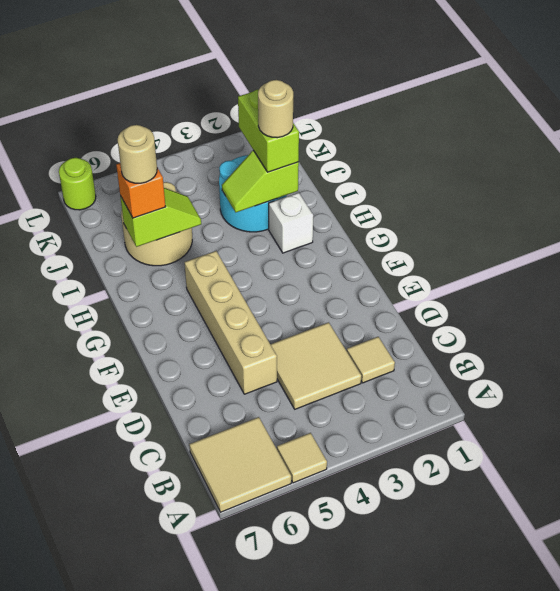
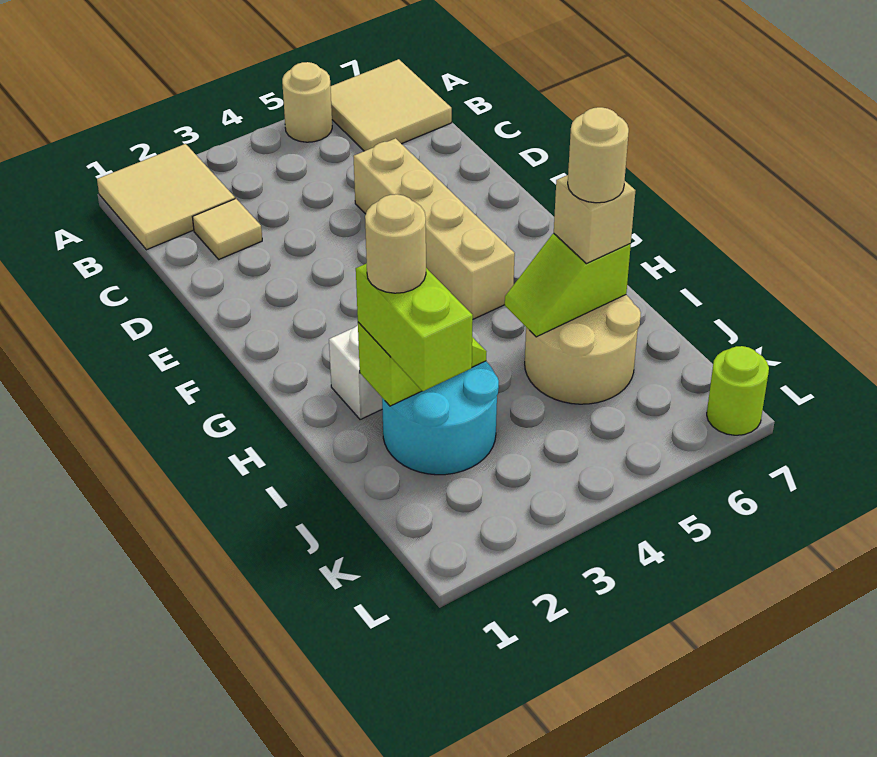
tan 1x1 tile [277,433,327,483] -> tan 1x1 round brick [282,62,332,142]
tan 2x2 tile [270,322,361,409] -> tan 2x2 tile moved to [97,144,235,250]
orange 1x1 brick [116,163,166,218] -> tan 1x1 brick [554,175,636,264]

